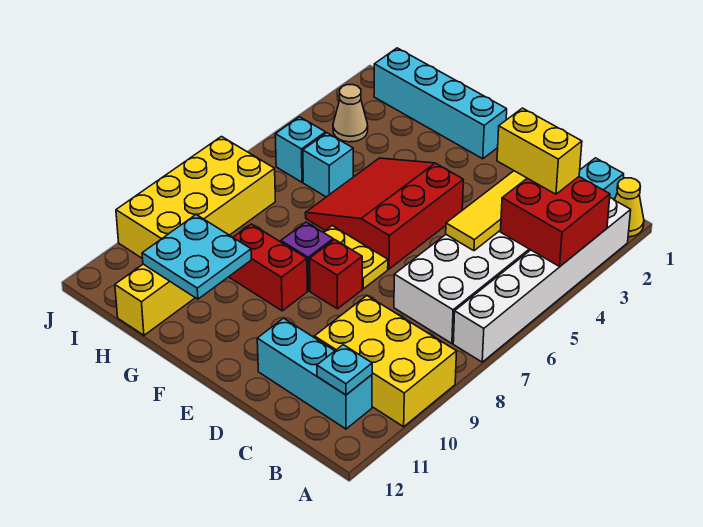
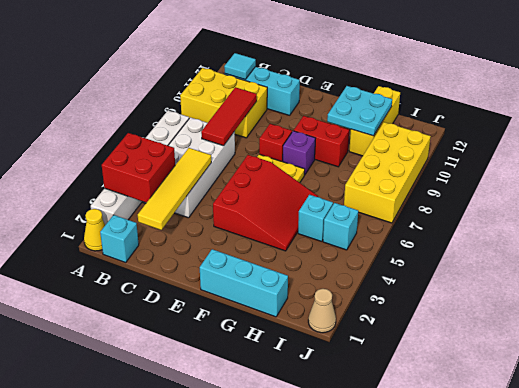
yellow 1x2 brick [497,108,582,194] -> none
cyan 1x1 plate [317,345,372,395] -> cyan 1x1 tile [224,53,256,80]
none -> red 1x3 tile [201,87,257,146]
cyan 1x4 brick [374,48,507,159] -> cyan 1x3 brick [200,249,288,317]
tan 1x1 cone [333,85,368,142] -> tan 1x1 cone moved to [308,289,336,333]

